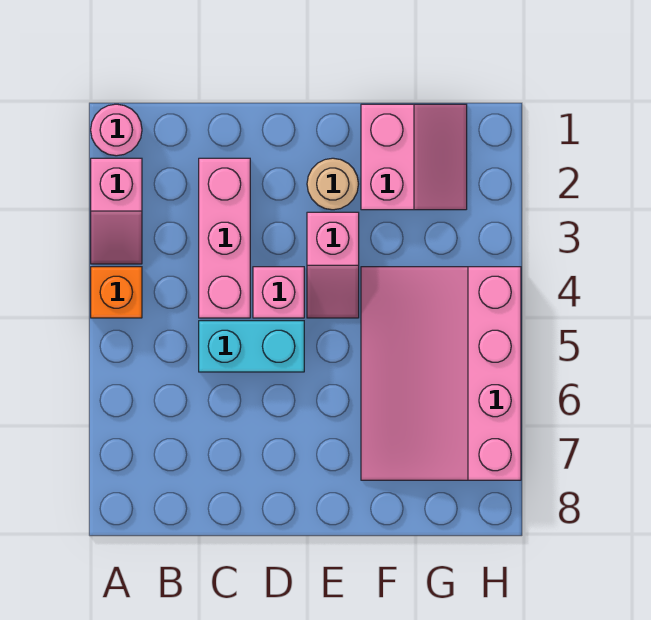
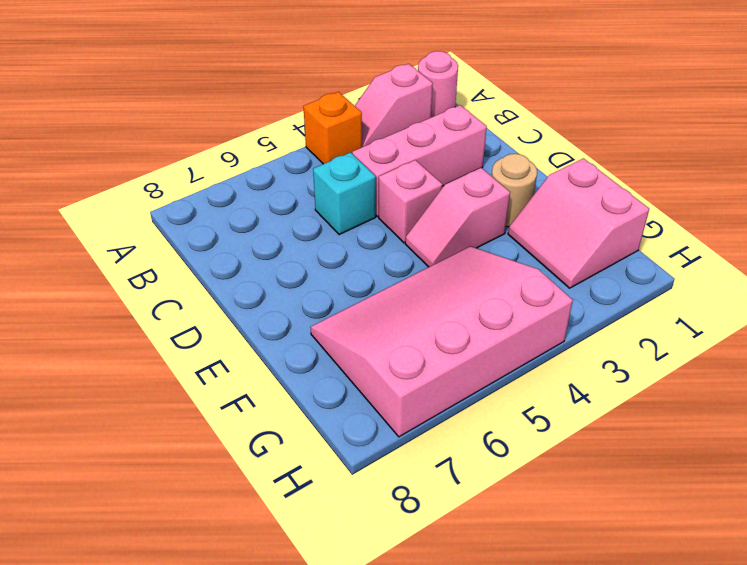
cyan 1x2 brick [199,321,304,372] -> cyan 1x1 brick [313,153,376,235]
pink 2x2 slope [361,104,467,210] -> pink 2x2 slope turned to [508,158,649,288]

